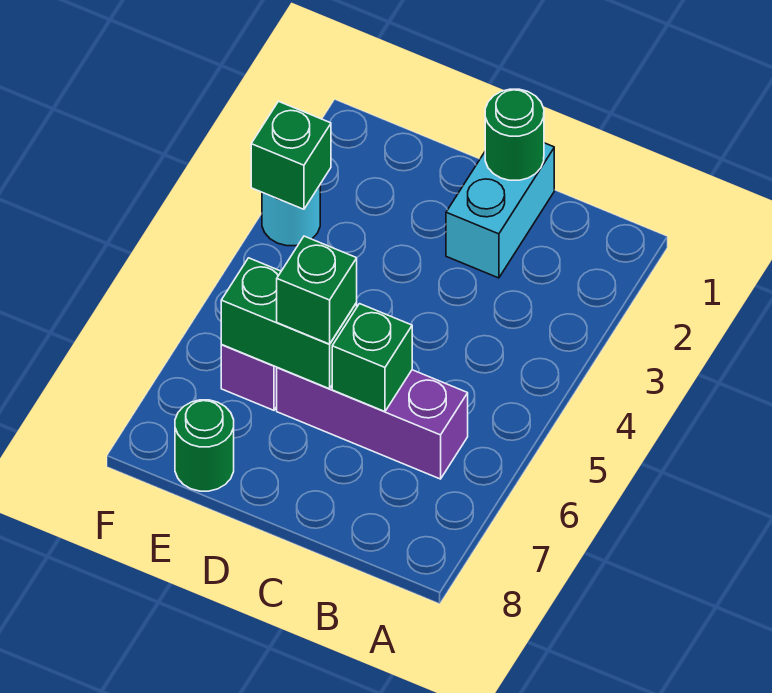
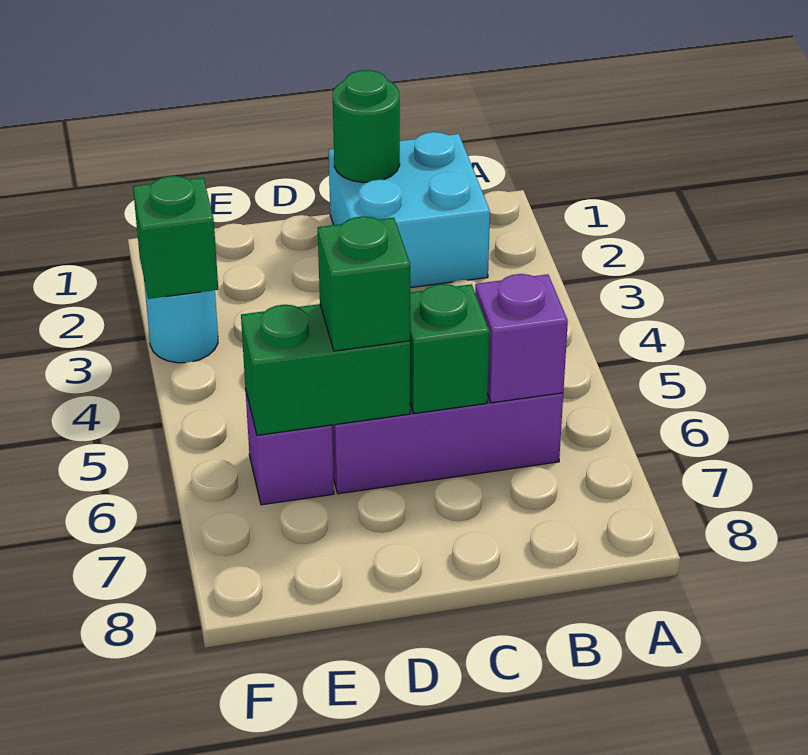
none -> purple 1x1 brick [475,274,568,403]
cyan 1x2 brick [446,143,554,278] -> cyan 2x2 brick [329,132,490,288]
green 1x1 round brick [175,400,234,491] -> none

